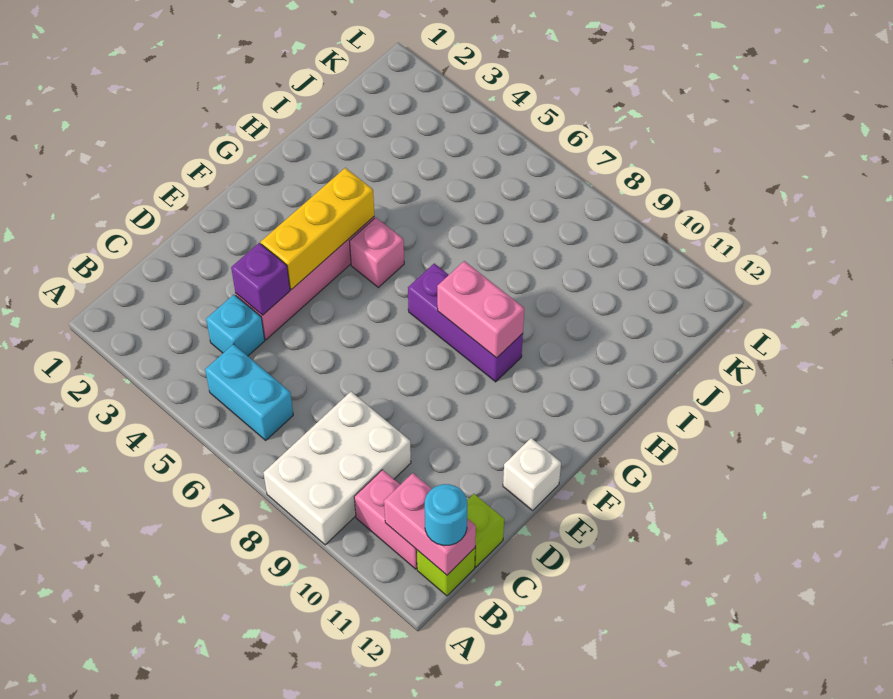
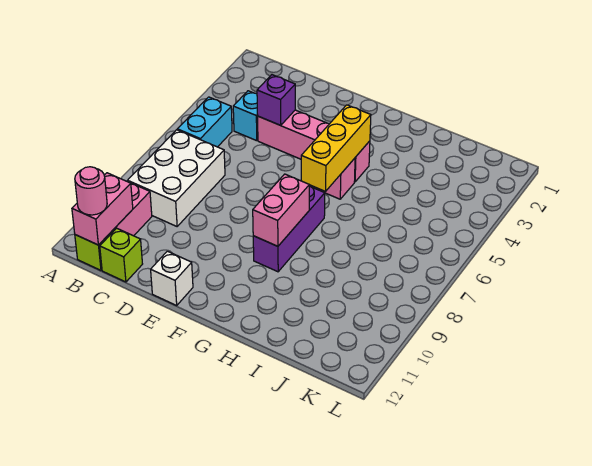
white 2x3 brick [264,392,411,545] -> white 2x3 brick turned to [127,130,225,226]
cyan 1x1 round brick [425,484,467,546] -> pink 1x1 round brick [75,167,107,215]
yellow 1x3 brick [261,168,374,289] -> yellow 1x3 brick turned to [301,105,371,191]

